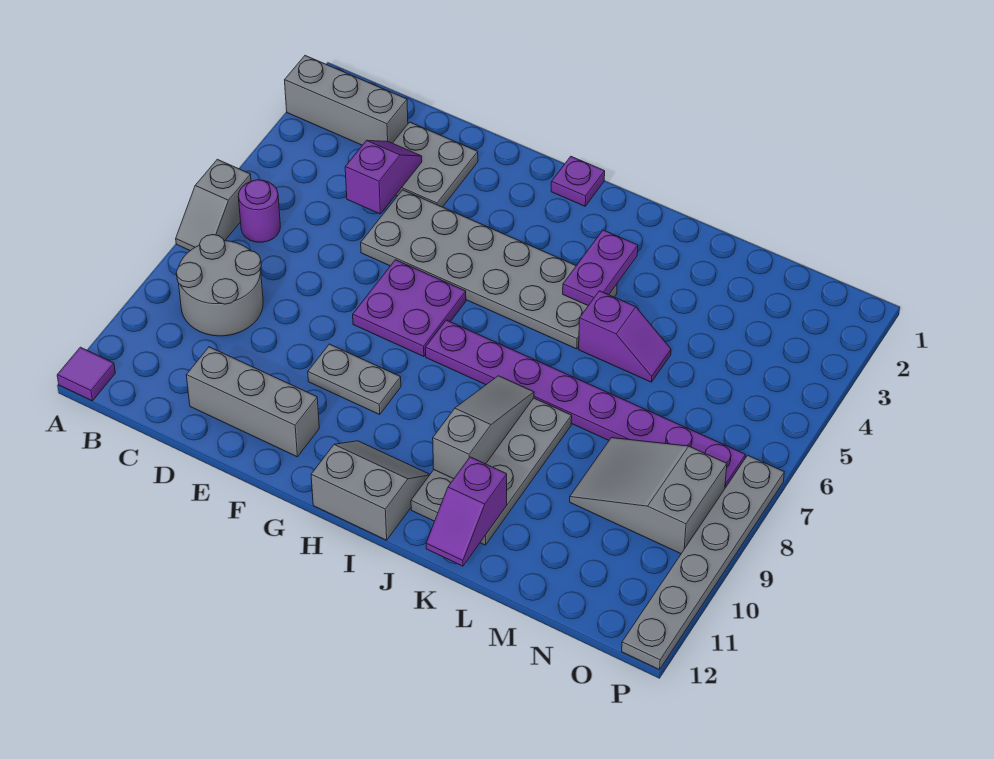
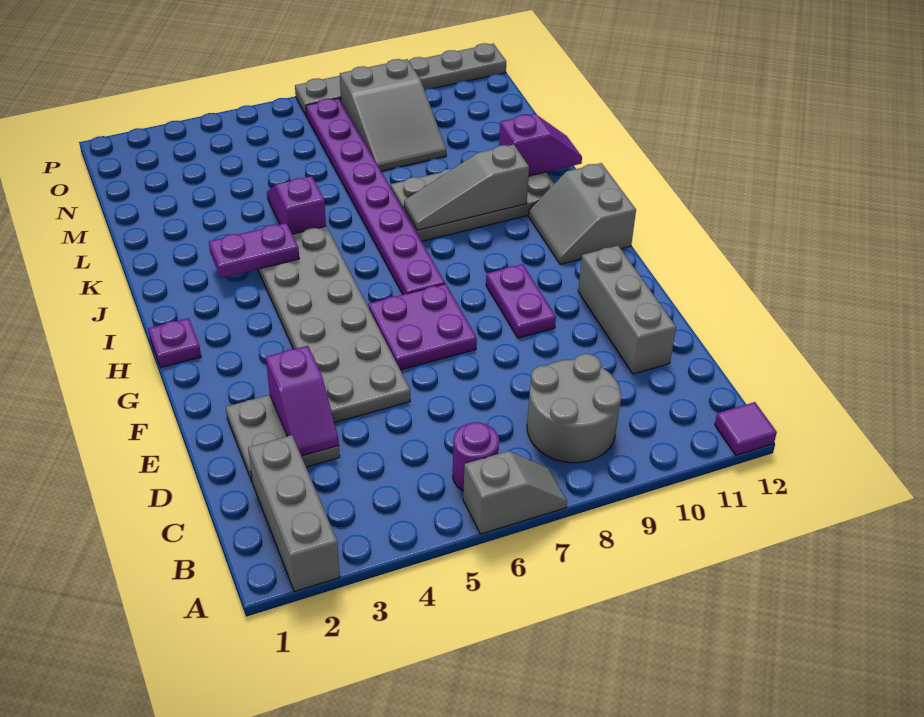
purple 1x2 slope [345,140,422,214] -> purple 1x2 slope turned to [266,346,339,456]
grey 1x2 plate [308,344,401,415] -> purple 1x2 plate [486,264,556,338]

